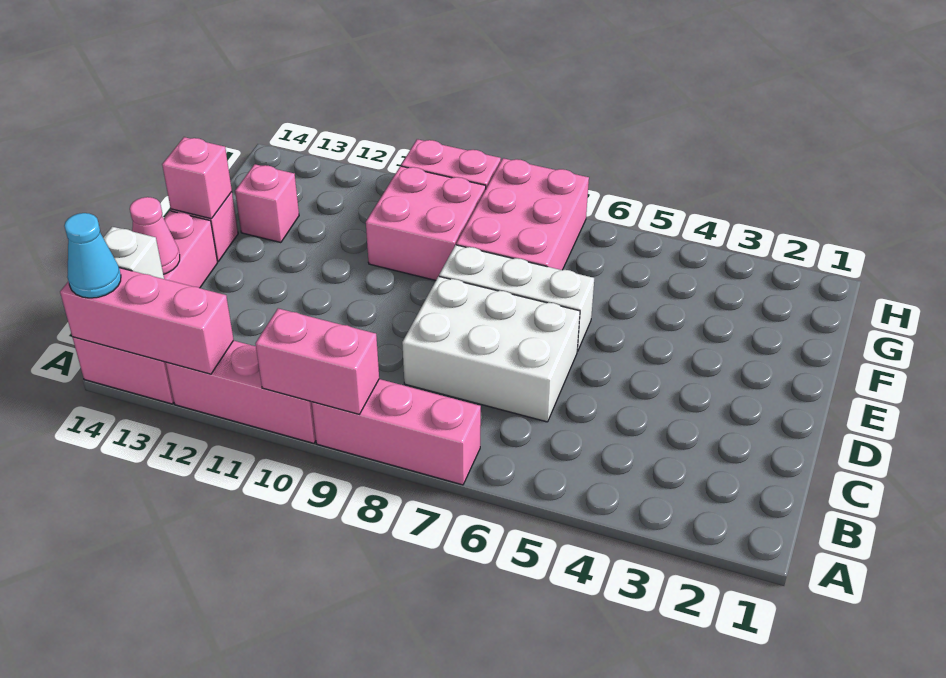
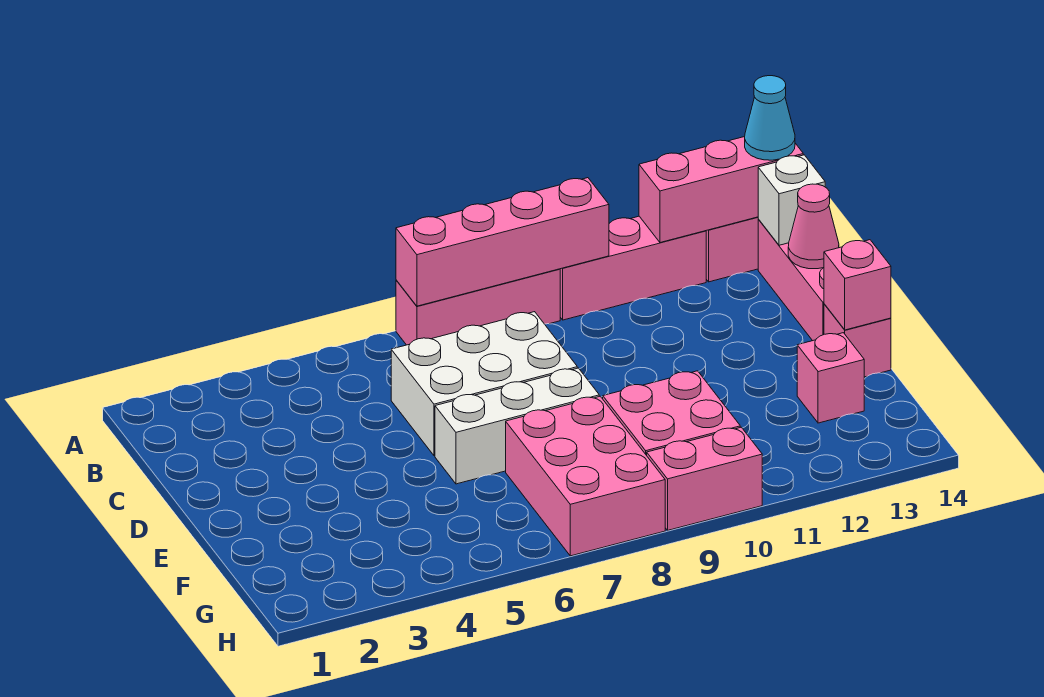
pink 1x2 brick [255,308,379,414] -> pink 1x4 brick [396,178,609,306]

